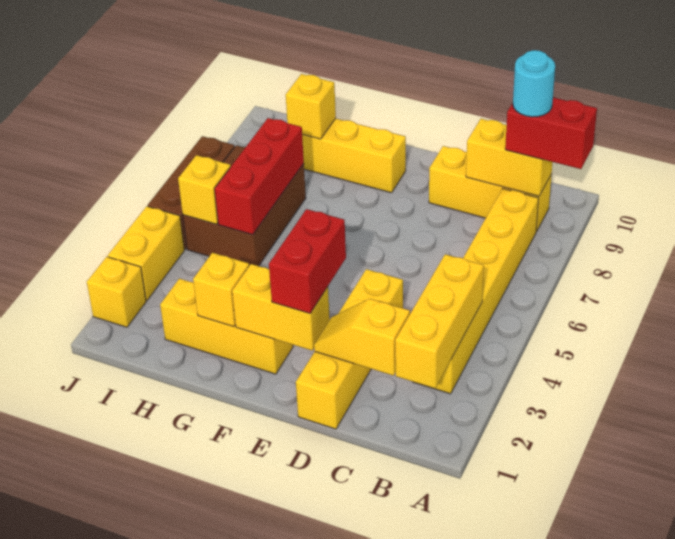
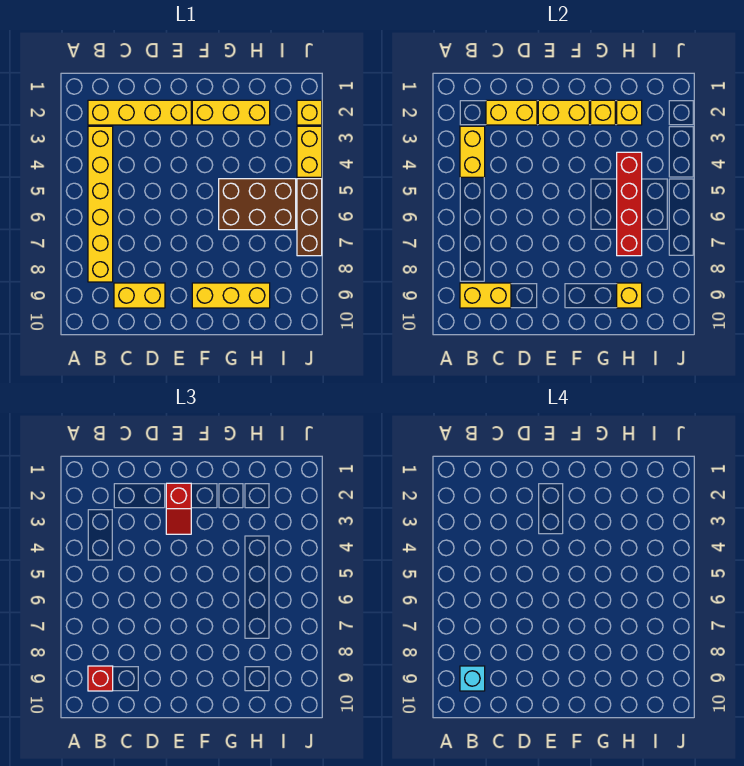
red 1x2 brick [505,97,597,169] -> red 1x1 brick [88,666,113,691]
yellow 1x3 brick [395,254,484,388] -> yellow 1x2 brick [460,126,485,177]
yellow 1x3 brick [429,146,552,232] -> yellow 1x2 brick [114,283,165,308]
cyan 1x1 round brick [513,50,555,117] -> cyan 1x1 brick [460,666,485,691]
yellow 1x2 slope [314,299,410,376] -> yellow 1x2 brick [486,100,537,125]
yellow 1x4 brick [296,269,403,429] -> yellow 1x4 brick turned to [88,100,191,125]
red 1x2 brick [269,209,346,313] -> red 1x2 slope [166,483,191,534]
brown 2x3 brick [183,145,306,266] -> brown 2x3 brick turned to [219,179,296,230]
red 1x3 brick [215,118,304,235] -> red 1x4 brick [617,152,642,256]
yellow 1x1 brick [178,155,231,224] -> yellow 1x1 brick moved to [617,100,642,125]

